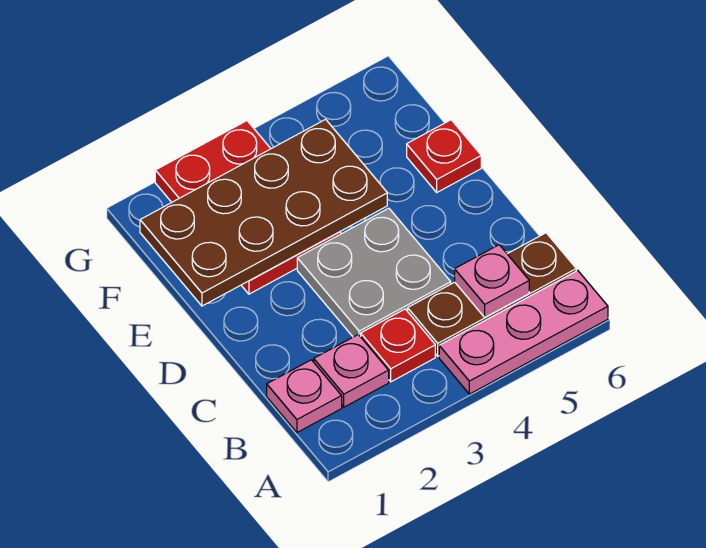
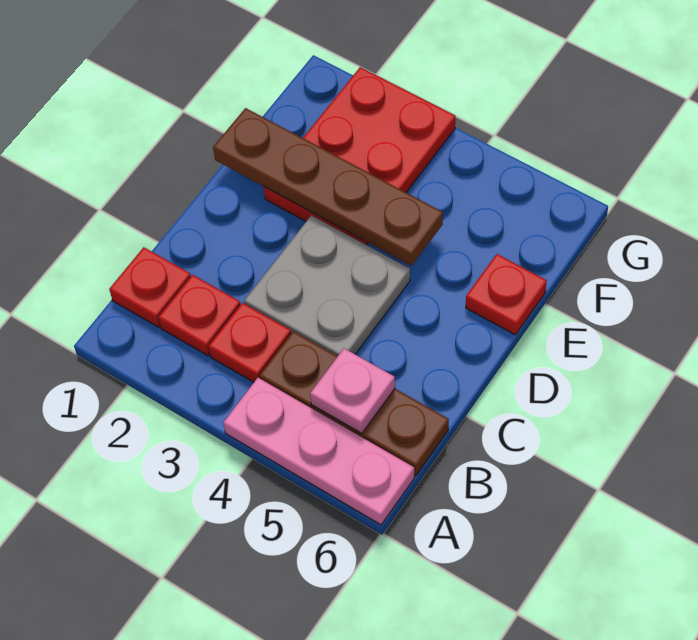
pink 1x1 plate [267,360,342,432] -> red 1x1 plate [109,247,191,327]
pink 1x1 plate [314,334,389,407] -> red 1x1 plate [159,275,241,356]
brown 2x4 plate [140,119,387,306] -> brown 1x4 plate [213,108,443,266]

